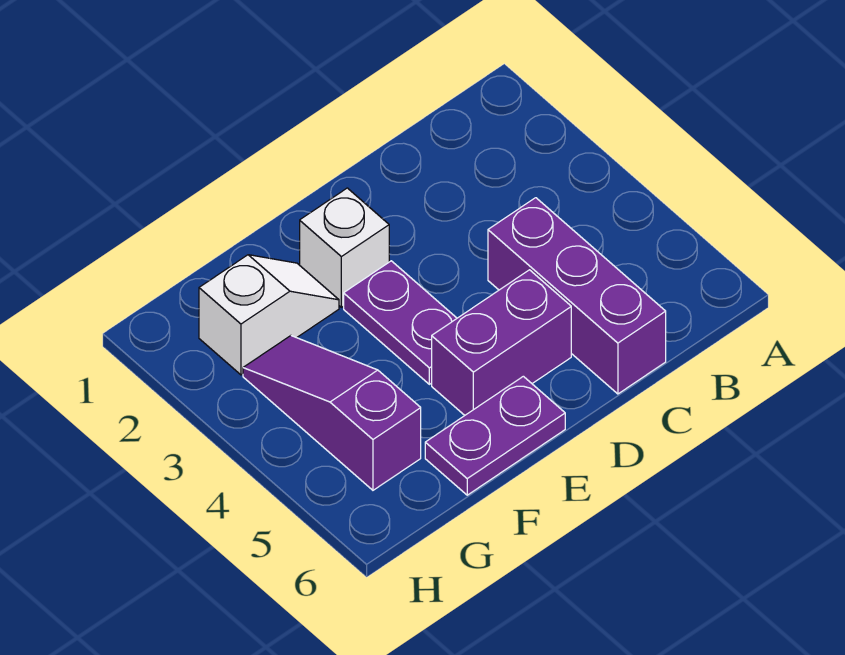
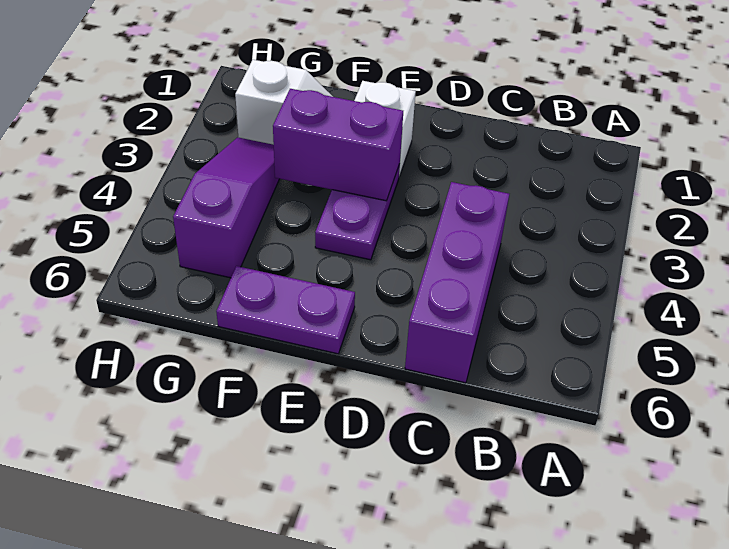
purple 1x2 brick [432,270,571,415] -> purple 1x2 brick moved to [273,89,403,201]

